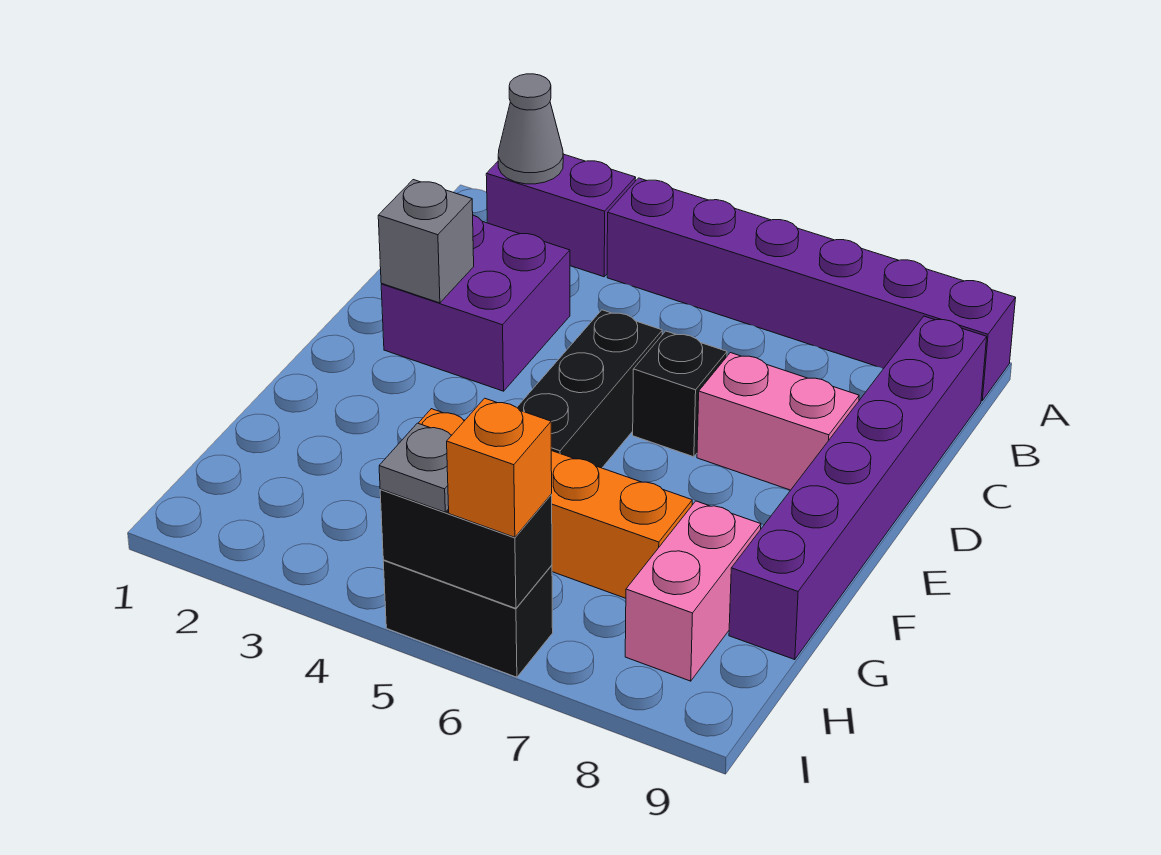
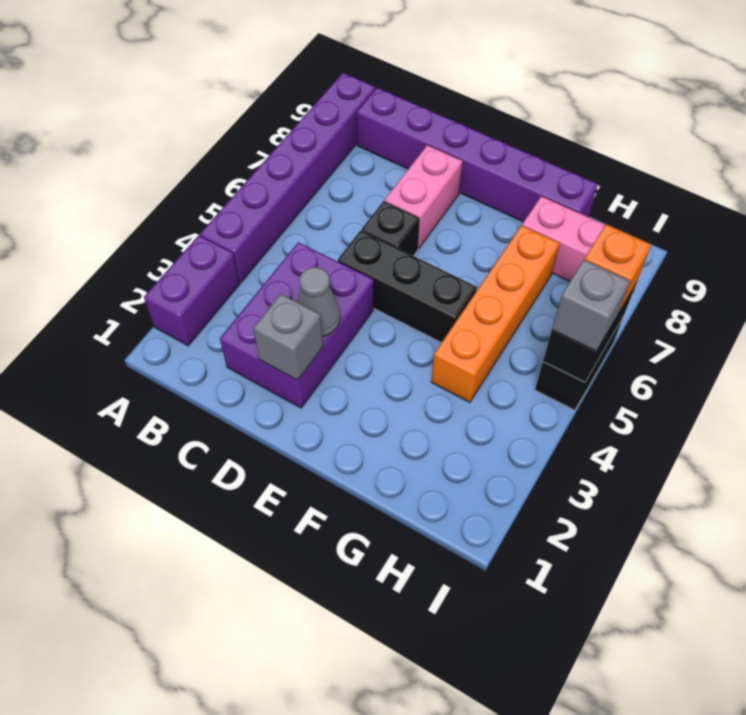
grey 1x1 cone [498,74,563,184] -> grey 1x1 cone moved to [297,267,340,337]
purple 2x2 brick [381,215,570,391] -> purple 2x3 brick [220,242,373,408]
grey 1x1 plate [379,423,452,512] -> grey 1x1 brick [552,260,630,351]

